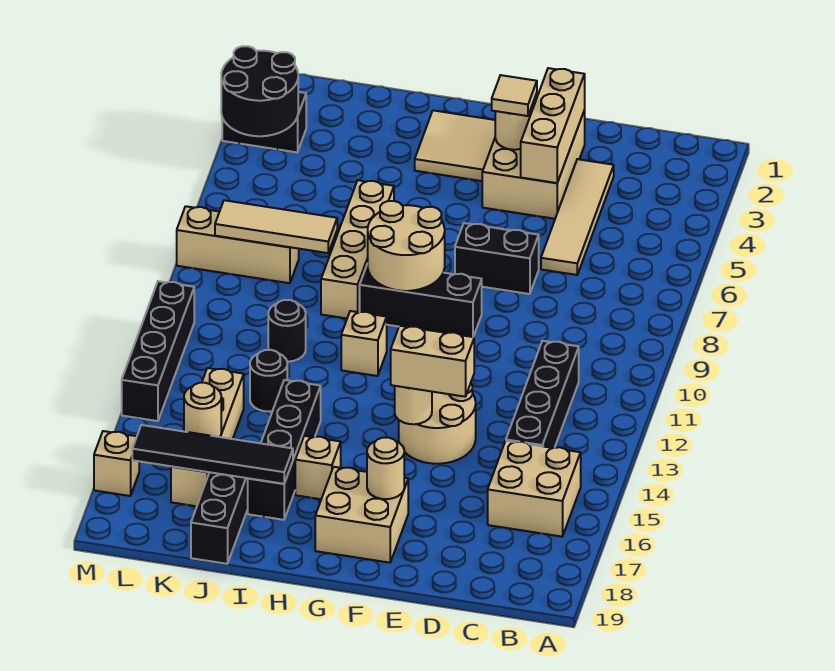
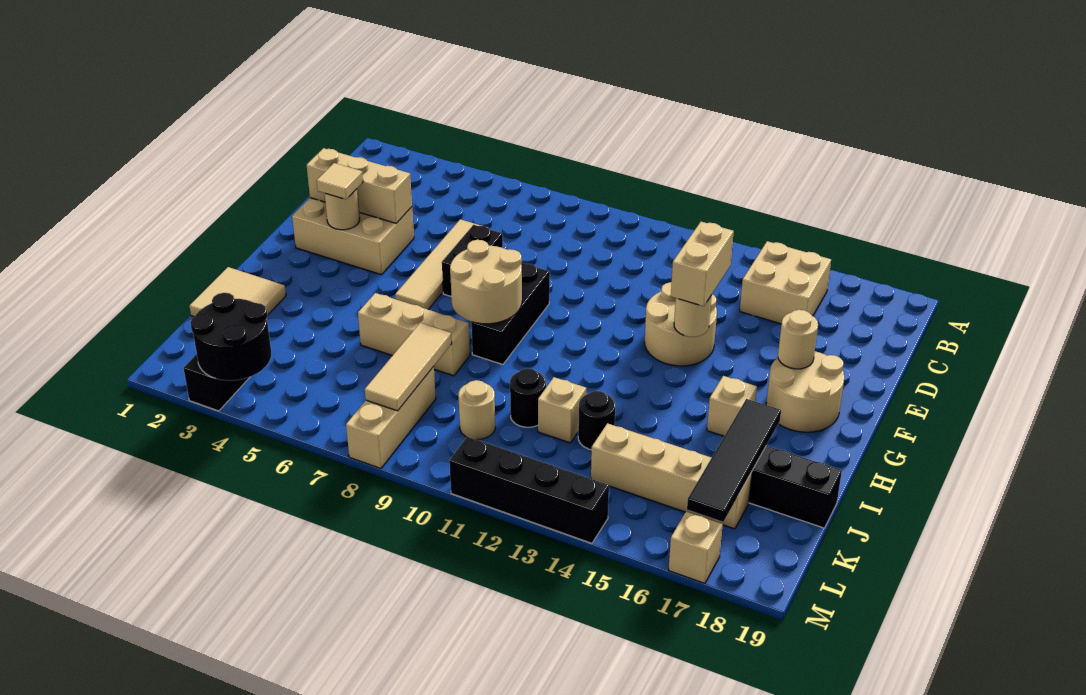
black 1x4 brick [506,341,579,448] -> none
tan 1x4 tile [541,159,614,275] -> tan 1x4 tile turned to [395,219,488,309]
tan 2x2 brick [315,467,408,563] -> tan 2x2 round brick [766,351,844,432]
tan 2x2 tile [415,110,495,181] -> tan 2x2 tile moved to [189,267,286,317]
tan 1x1 brick [341,311,387,376] -> tan 1x1 brick moved to [538,377,586,443]
tan 1x4 brick [321,180,394,318] -> tan 1x3 brick [358,293,470,376]
black 1x4 brick [248,380,321,520] -> none
tan 1x1 round brick [184,383,221,437] -> tan 1x1 round brick moved to [458,380,495,439]

